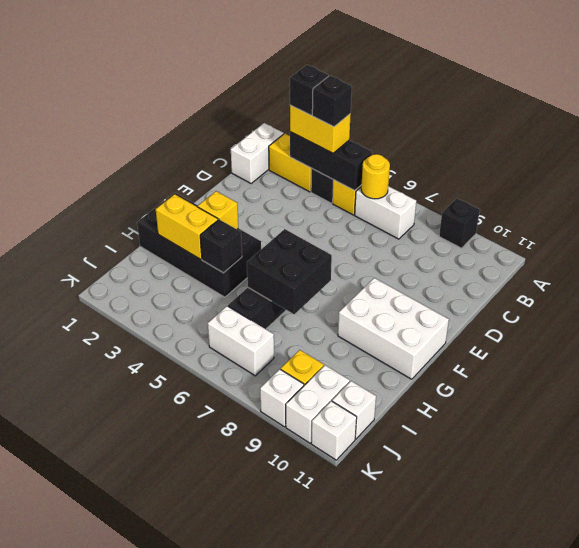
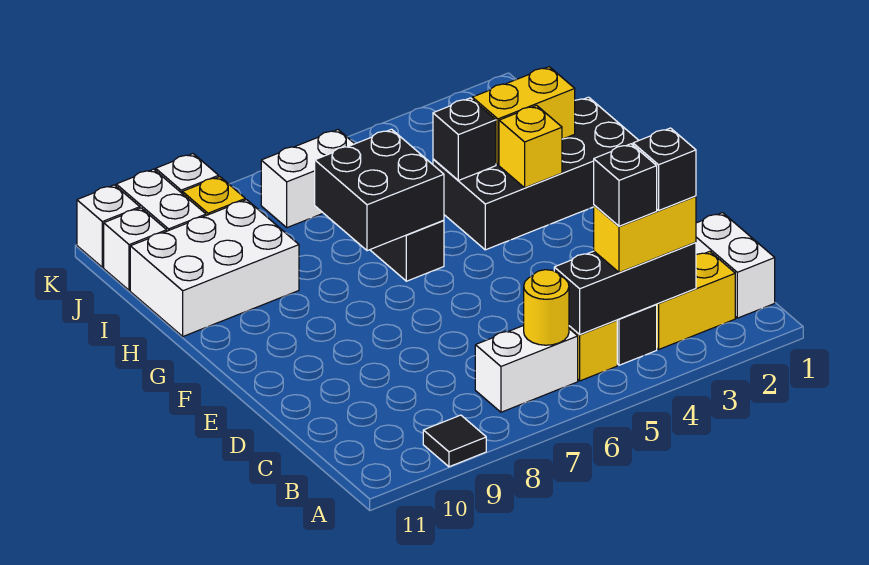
black 1x1 brick [439,198,480,248] -> black 1x1 tile [423,415,486,467]
white 2x3 brick [338,278,449,379] -> white 2x3 brick moved to [130,200,299,336]

